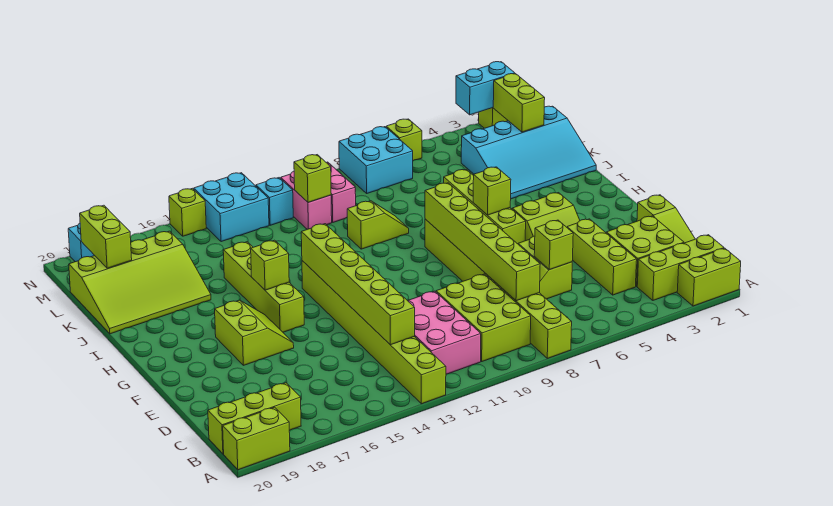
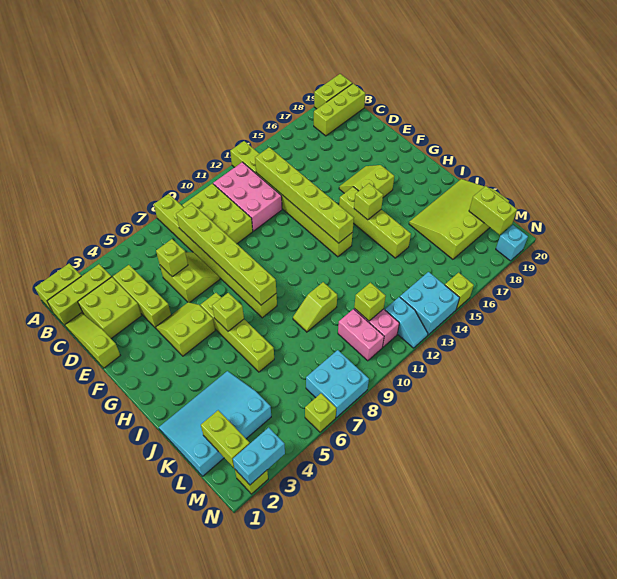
lime 2x2 slope [215,300,294,365] -> lime 2x2 slope turned to [339,165,394,197]

